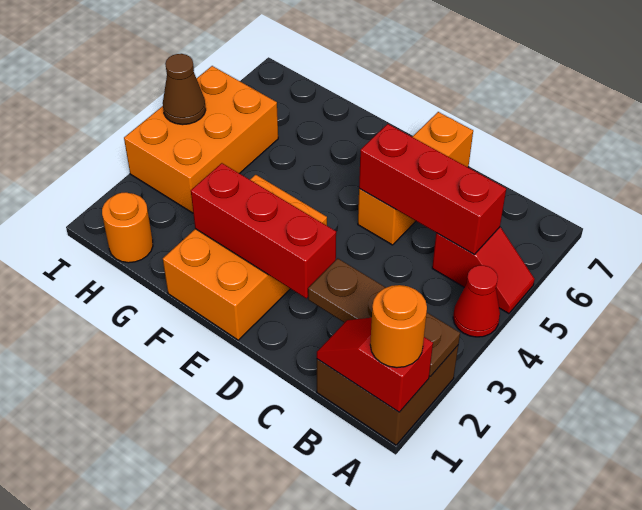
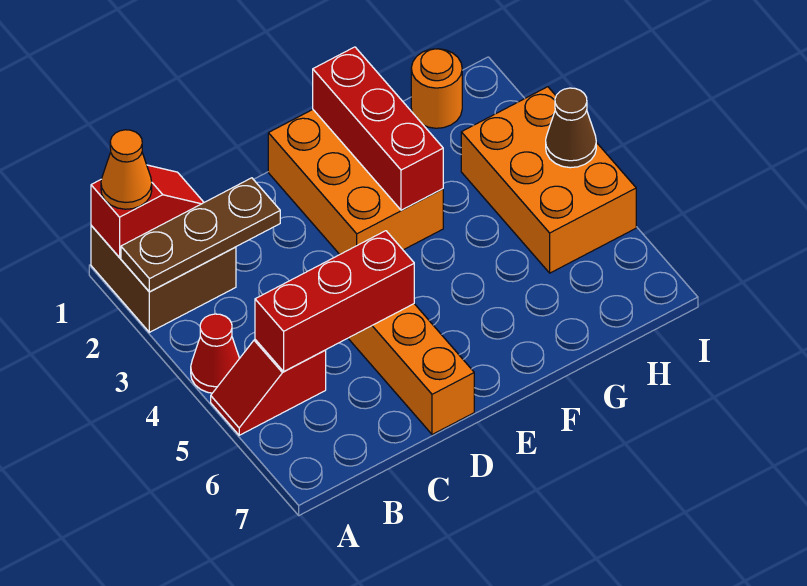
orange 1x1 round brick [370,285,427,368] -> orange 1x1 cone [101,130,152,209]
red 1x3 brick [191,163,336,298] -> red 1x3 brick turned to [313,47,443,210]

